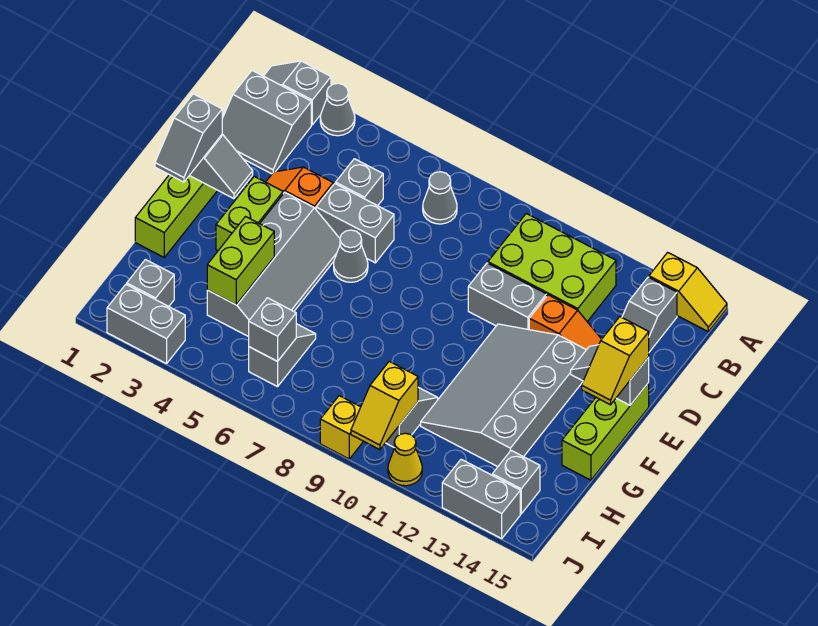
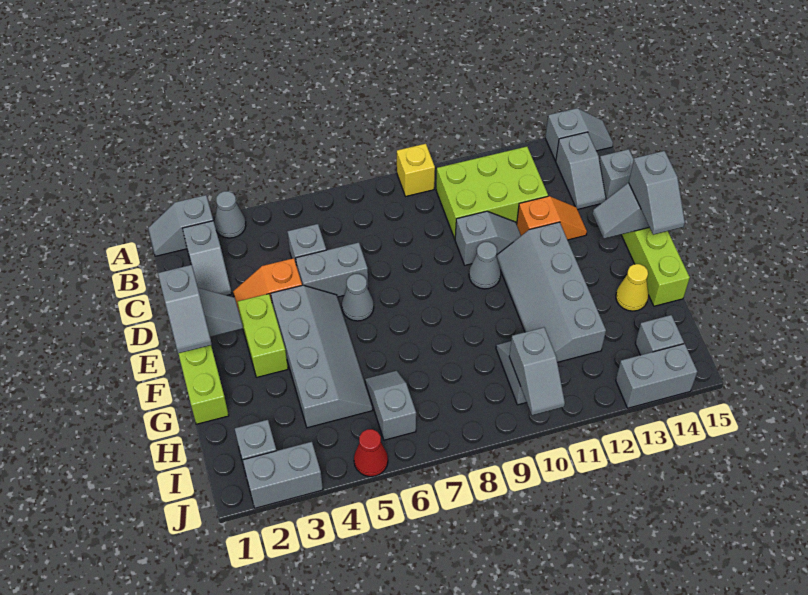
yellow 1x2 slope [649,252,727,332] -> grey 1x2 slope [545,108,613,161]
grey 2x2 slope [222,71,311,174] -> grey 1x2 slope [183,221,232,295]
grey 1x1 cone [423,172,457,224] -> grey 1x1 cone moved to [469,242,501,289]
grey 1x2 brick [468,263,546,330] -> grey 1x2 slope [455,211,521,265]
grey 3x4 slope [421,324,586,467] -> grey 2x4 slope [496,222,606,362]
yellow 1x2 slope [582,317,649,405] -> grey 1x2 slope [629,151,685,235]
lime 1x2 brick [207,217,274,305] -> none
grey 1x1 brick [249,298,296,361] -> grey 1x1 brick moved to [599,149,634,199]
yellow 1x2 slope [351,361,418,450] -> grey 1x2 slope [509,327,565,415]
none -> red 1x1 cone [354,429,388,477]
yellow 1x1 brick [320,396,363,459] -> yellow 1x1 brick moved to [397,144,435,196]
yellow 1x1 cone [388,433,422,486] -> yellow 1x1 cone moved to [616,264,648,311]

